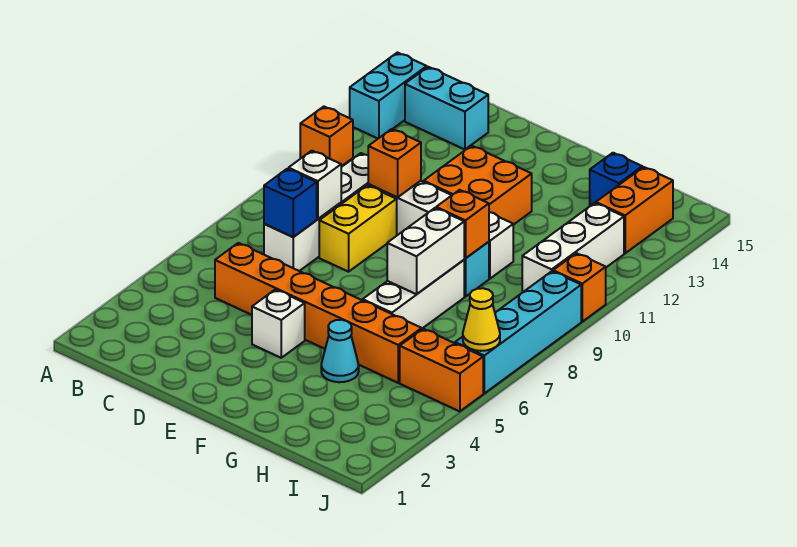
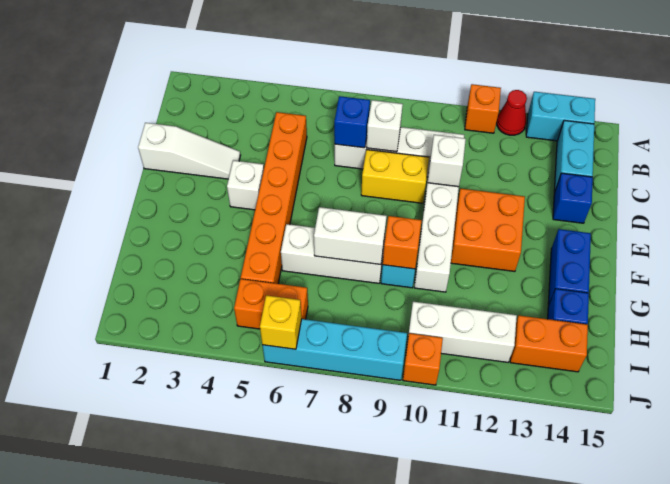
none -> red 1x1 cone [496,90,527,135]
none -> white 1x3 slope [138,123,241,179]
orange 1x1 brick [368,129,421,197] -> white 1x1 brick [428,135,466,187]
none -> blue 1x1 brick [553,173,593,223]
none -> blue 1x2 brick [548,229,591,305]
cyan 1x1 cone [321,320,359,382] -> none
orange 1x2 brick [400,329,483,411] -> orange 1x2 brick turned to [234,279,308,329]
yellow 1x1 cone [463,288,500,351] -> yellow 1x1 brick [260,295,302,349]

